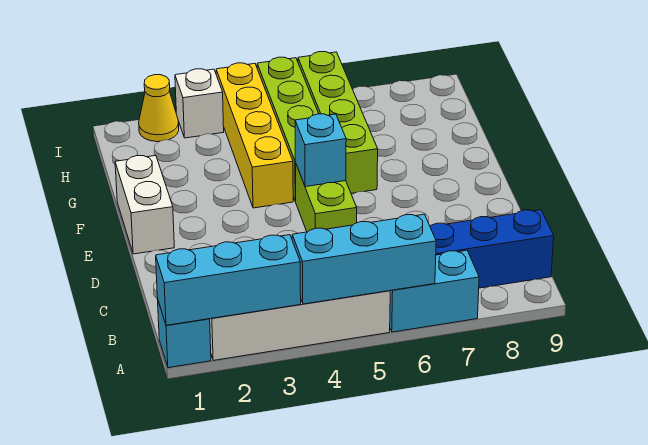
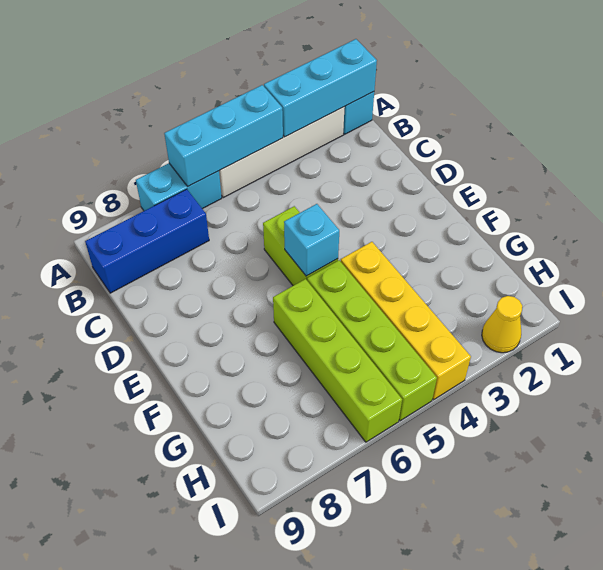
white 1x2 brick [115,156,174,254] -> none
white 1x1 brick [175,69,224,138] -> none

